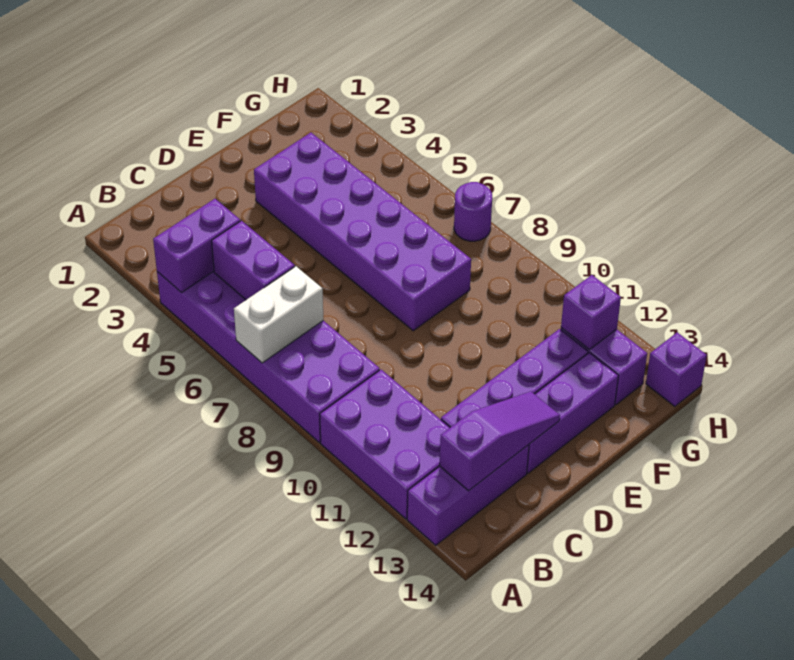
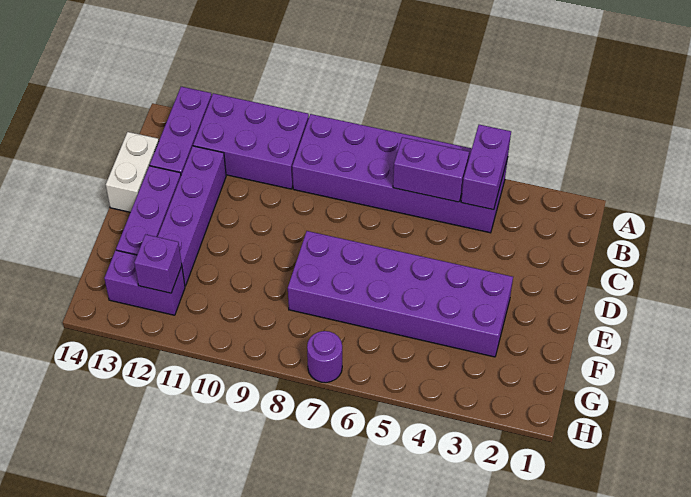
white 1x2 brick [234,266,323,363] -> white 1x2 brick moved to [106,132,159,212]
purple 1x3 slope [440,391,560,491] -> none
purple 1x1 brick [646,332,707,407] -> none

